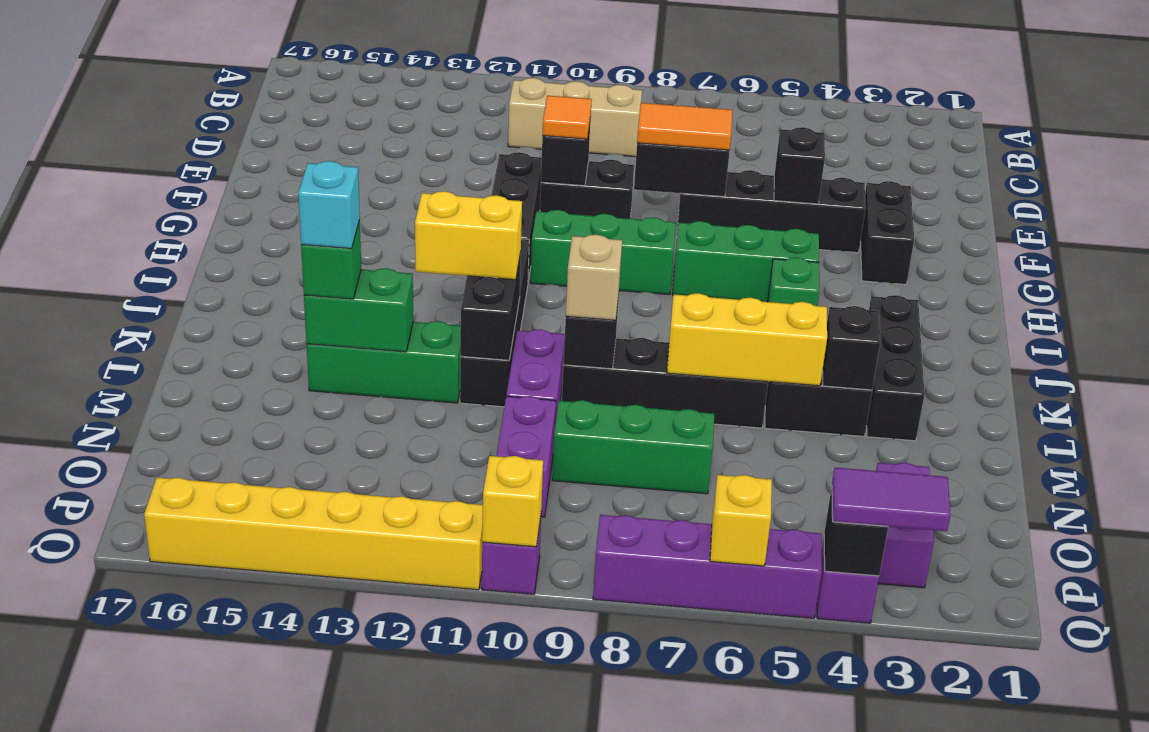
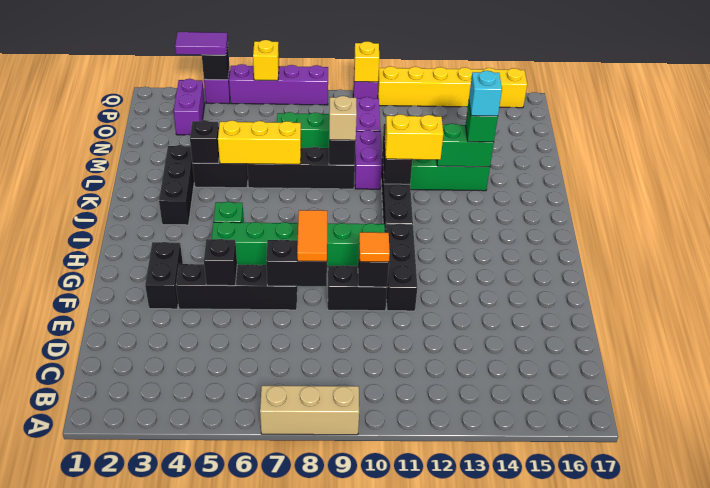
tan 1x3 brick [508,78,642,157] -> tan 1x3 brick moved to [260,386,359,435]
orange 1x2 tile [637,103,732,150] -> orange 1x2 tile turned to [297,210,327,261]

